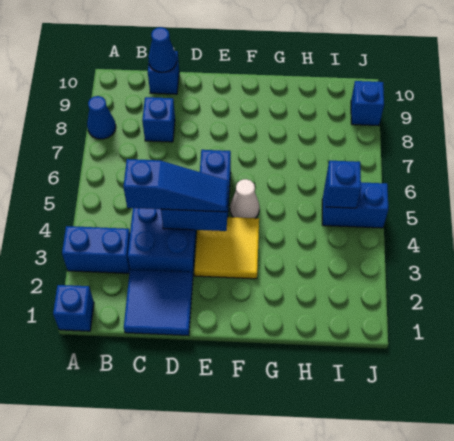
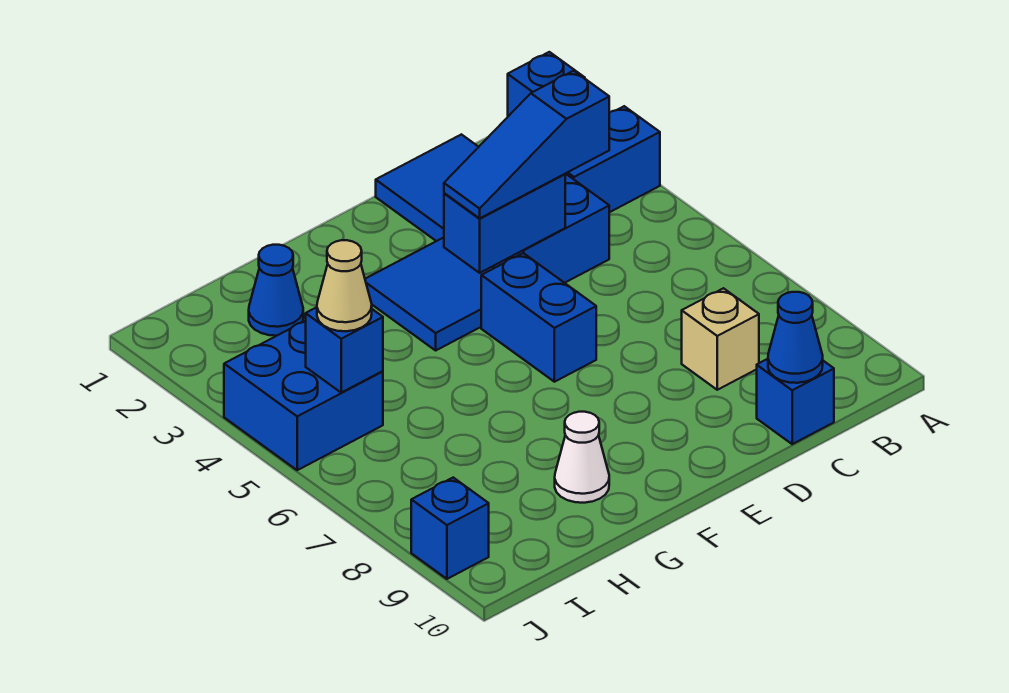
blue 1x1 cone [87,96,116,139] -> blue 1x1 cone moved to [249,245,303,336]
blue 1x1 brick [142,97,175,142] -> tan 1x1 brick [682,288,759,390]
yellow 2x2 tile [194,217,259,279] -> blue 2x2 tile [365,238,494,350]
white 1x1 cone [230,179,259,218] -> white 1x1 cone moved to [555,412,609,503]
blue 1x2 brick [322,182,388,228] -> blue 2x2 brick [224,321,383,470]
none -> tan 1x1 cone [317,240,372,331]

